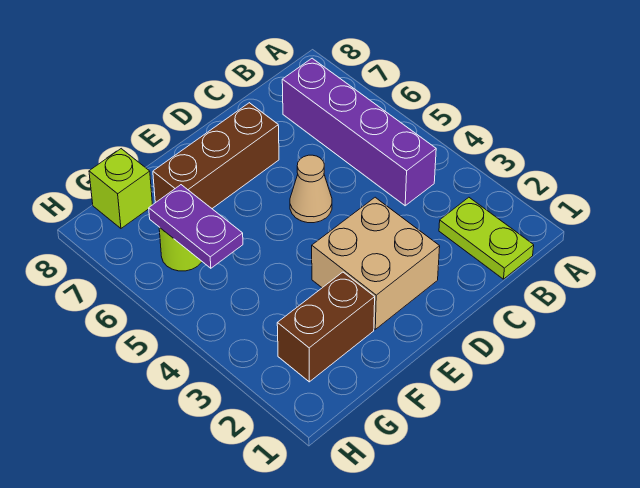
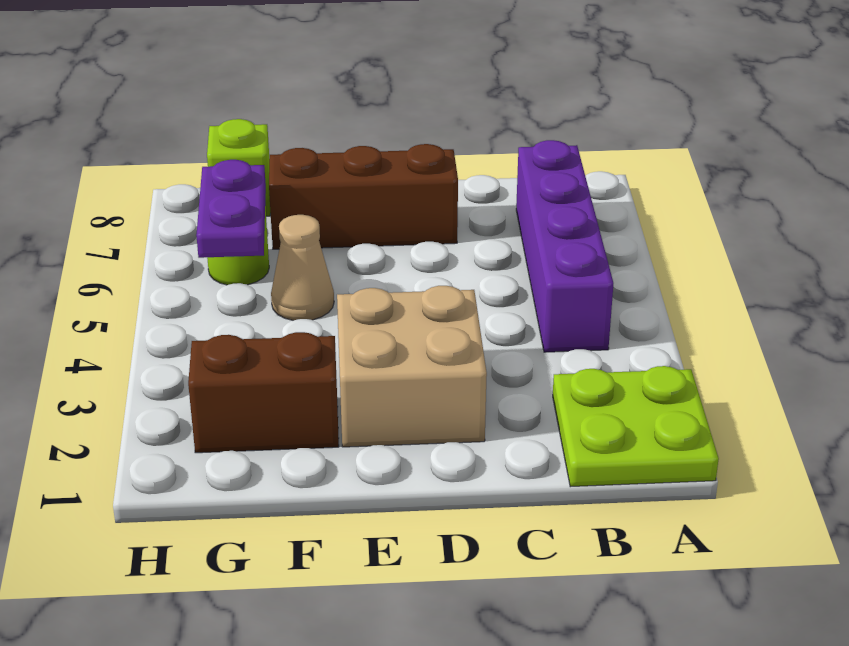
lime 1x2 plate [439,197,534,279] -> lime 2x2 plate [553,366,719,487]
tan 1x1 cone [290,155,332,223] -> tan 1x1 cone moved to [271,215,334,321]

